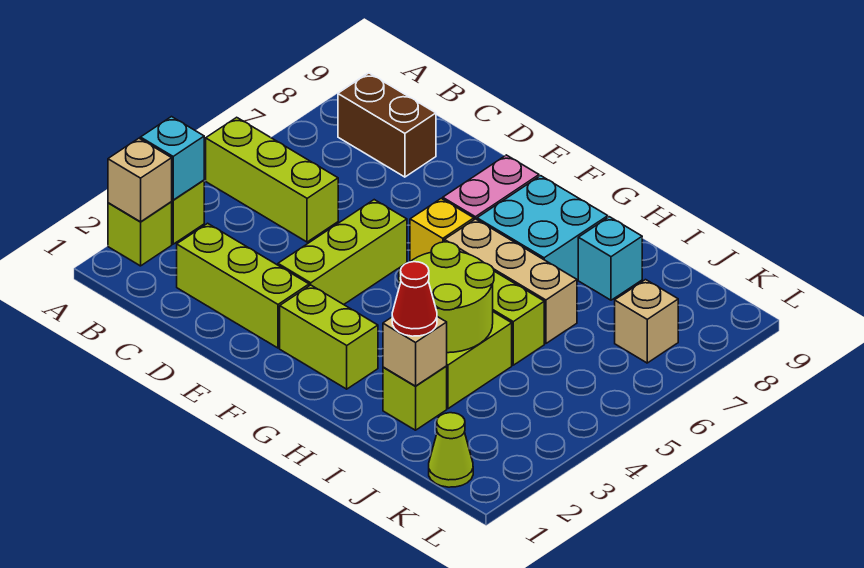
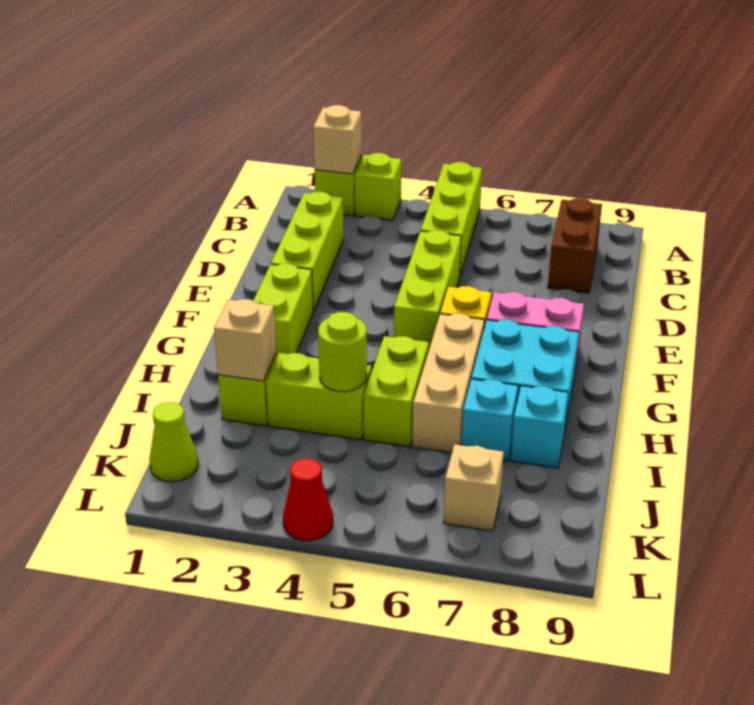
cyan 1x1 brick [140,117,204,200] -> cyan 1x1 brick moved to [462,379,518,461]
lime 1x3 brick [278,200,407,305] -> lime 1x3 brick turned to [394,230,461,348]
lime 2x2 round brick [399,242,494,353] -> lime 1x1 round brick [318,312,367,392]
red 1x1 cone [392,262,437,336] -> red 1x1 cone moved to [283,458,333,541]

